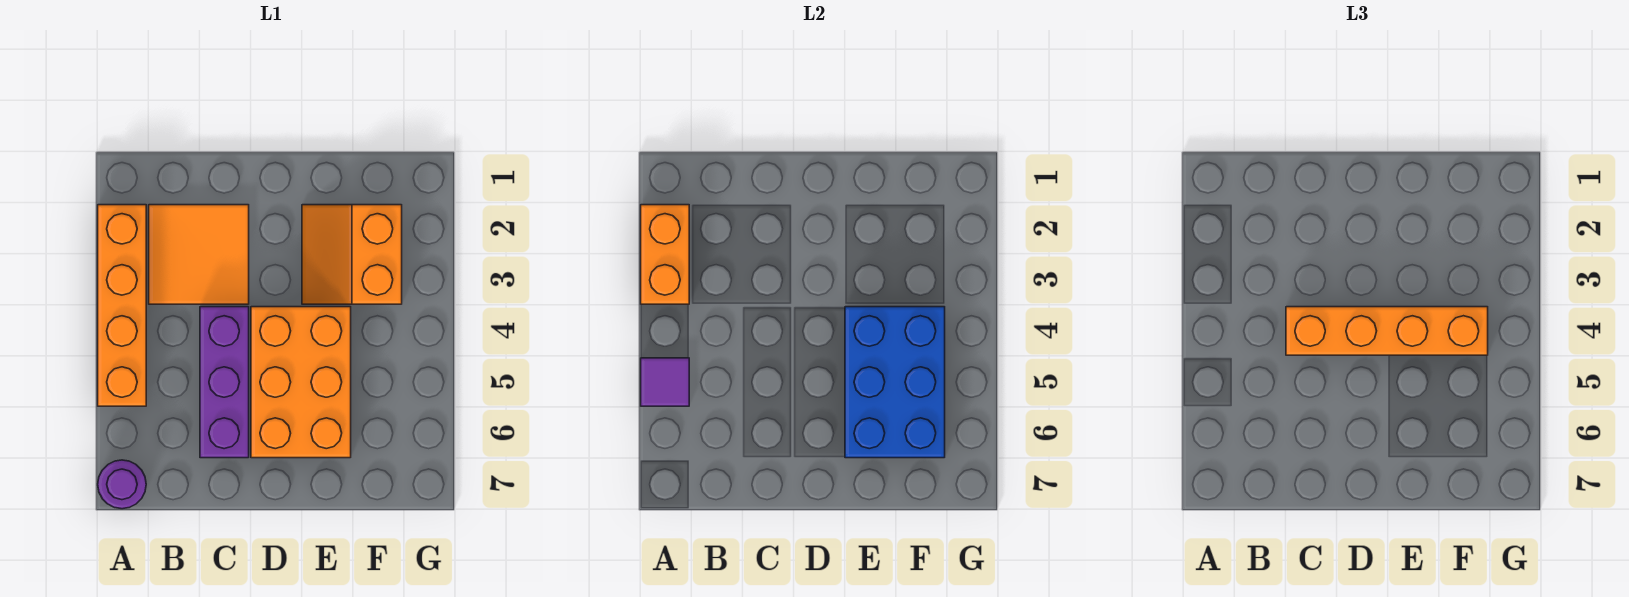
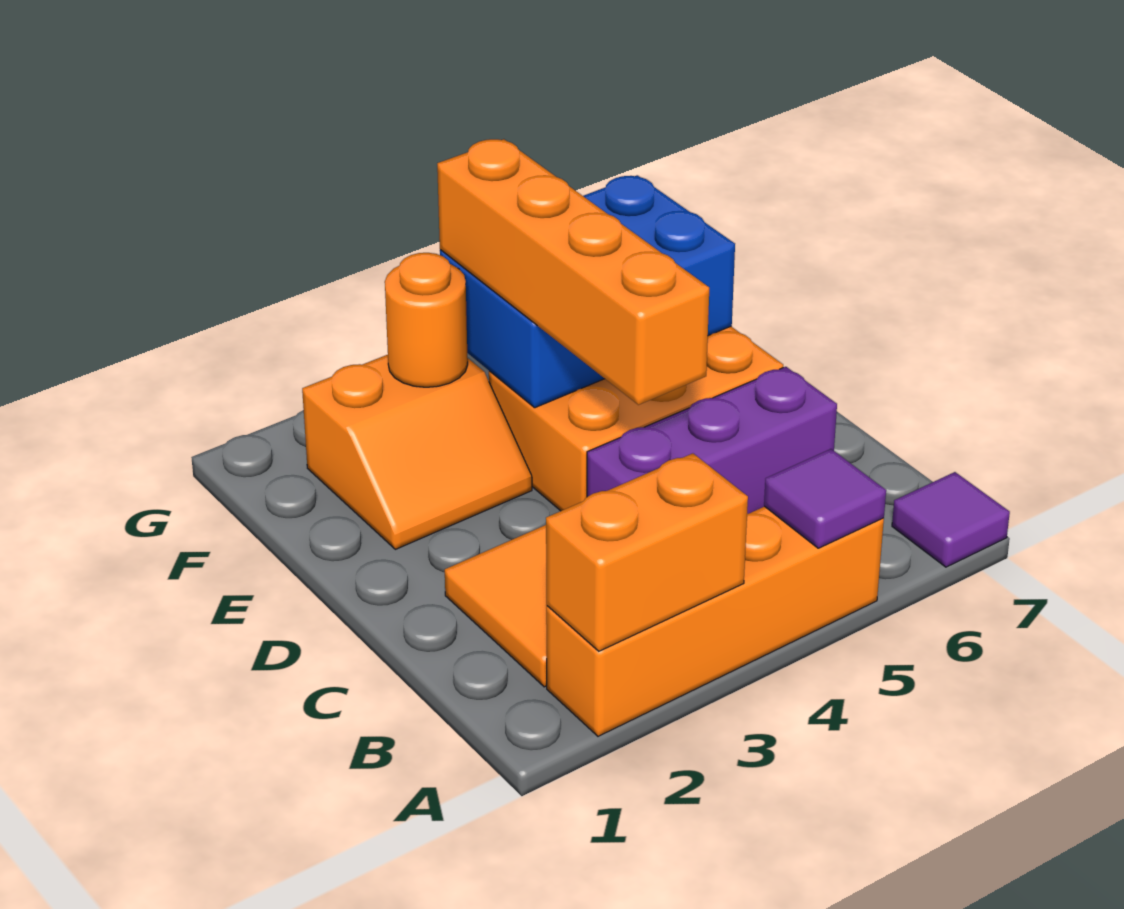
purple 1x1 round brick [98,460,146,509] -> purple 1x1 tile [892,472,1010,567]
none -> orange 1x1 round brick [385,253,468,387]

